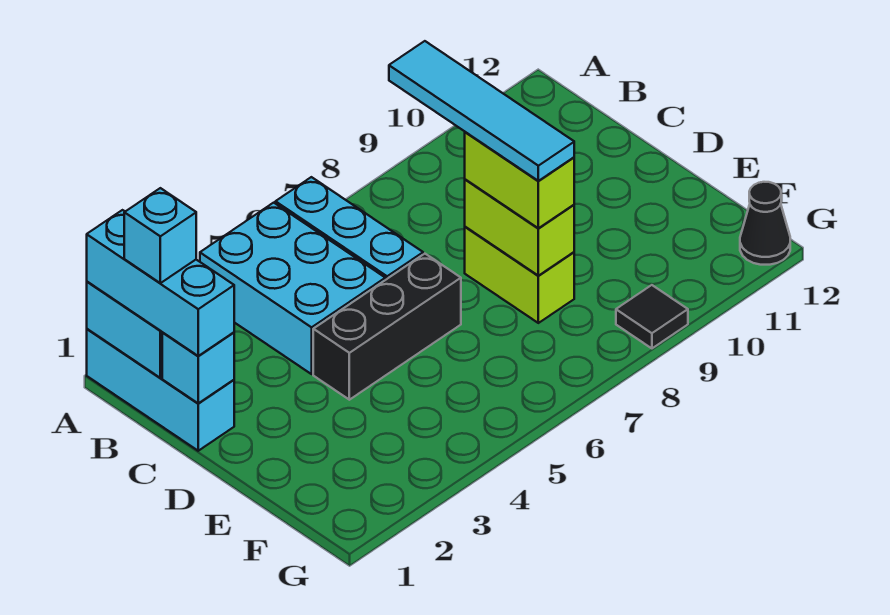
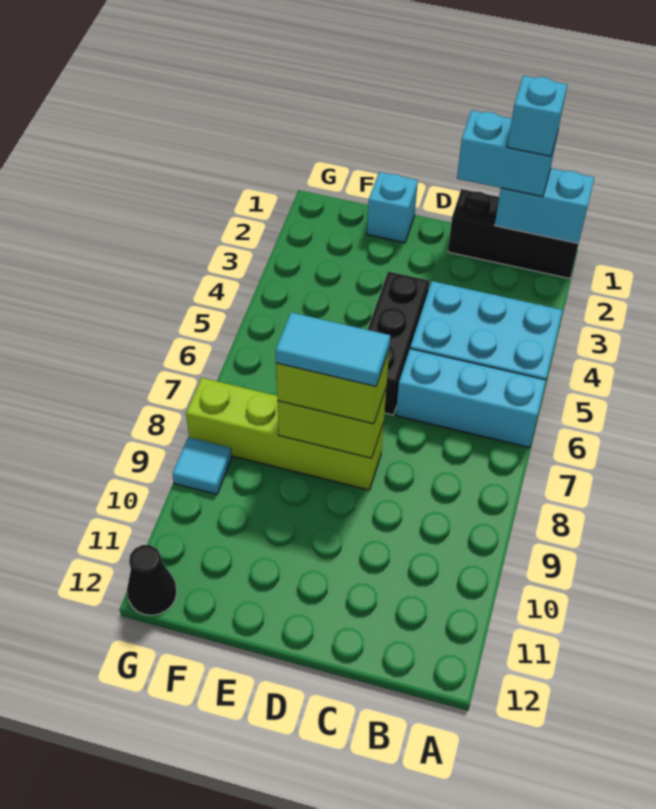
cyan 1x3 brick [87,329,234,451] -> black 1x3 brick [448,189,579,279]
cyan 1x3 brick [87,210,234,356] -> cyan 1x2 brick [457,110,558,197]
cyan 1x4 tile [389,41,574,181] -> cyan 1x2 tile [276,312,390,386]
cyan 1x1 brick [162,332,234,403] -> cyan 1x1 brick moved to [367,172,418,243]
lime 1x2 brick [465,227,574,323] -> lime 1x4 brick [186,378,384,490]
black 1x1 tile [616,285,688,348] -> cyan 1x1 tile [173,437,232,494]

